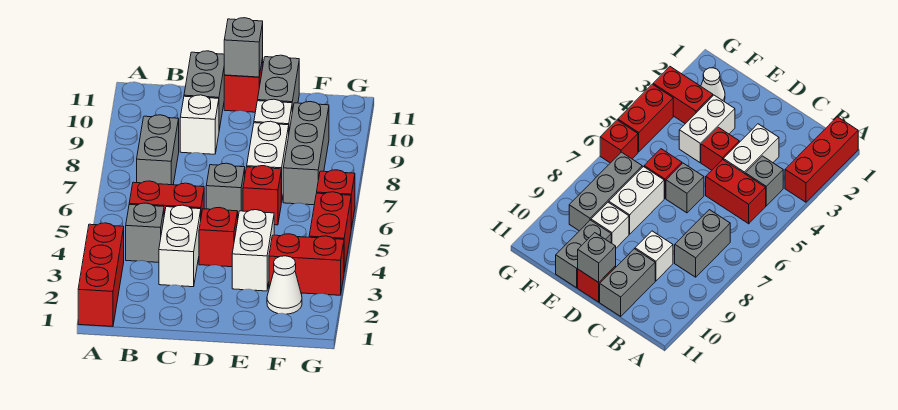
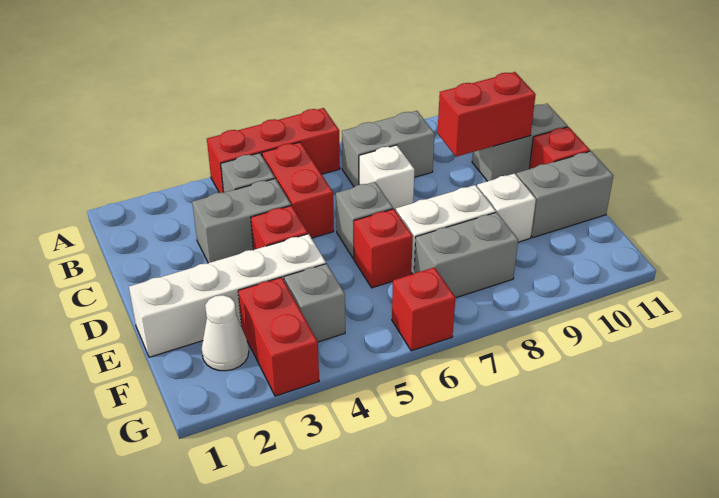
red 1x3 brick [78,223,124,327] -> red 1x3 brick moved to [207,108,340,193]
white 1x2 brick [159,205,201,287] -> grey 1x2 brick [192,179,291,263]
white 1x1 brick [180,95,219,154] -> white 1x1 brick moved to [359,145,415,211]
grey 1x1 brick [224,18,263,77] -> grey 1x1 brick moved to [284,264,345,342]
white 1x2 brick [232,210,274,291] -> white 1x4 brick [129,234,326,357]
grey 1x3 brick [283,102,329,205] -> grey 1x2 brick [414,212,518,298]
red 1x2 brick [309,192,351,272] -> red 1x2 brick moved to [437,72,536,157]

